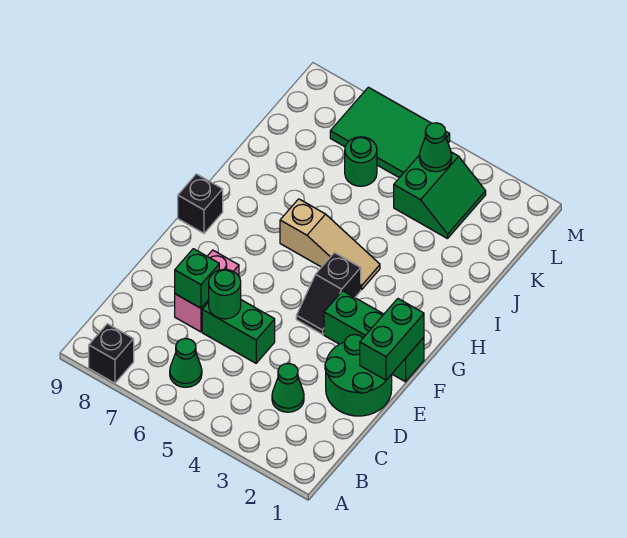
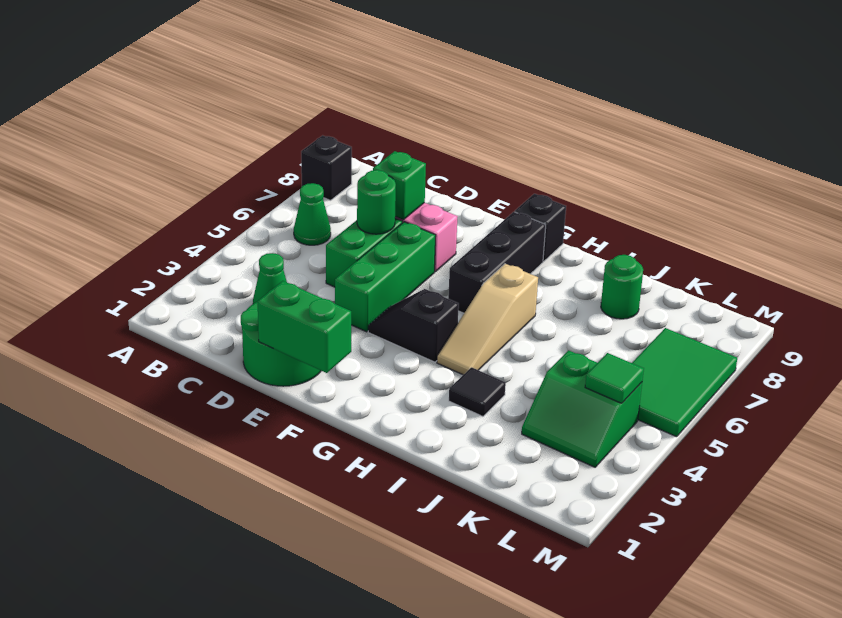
green 1x3 brick [324,291,424,382] -> green 1x3 brick moved to [335,222,436,332]
none -> black 1x3 brick [448,212,546,313]
none -> black 1x1 tile [449,367,506,416]
green 1x1 round brick [345,137,377,186] -> green 1x1 round brick moved to [601,255,643,319]
green 1x1 cone [419,123,452,172] -> green 1x1 tile [585,353,644,403]

